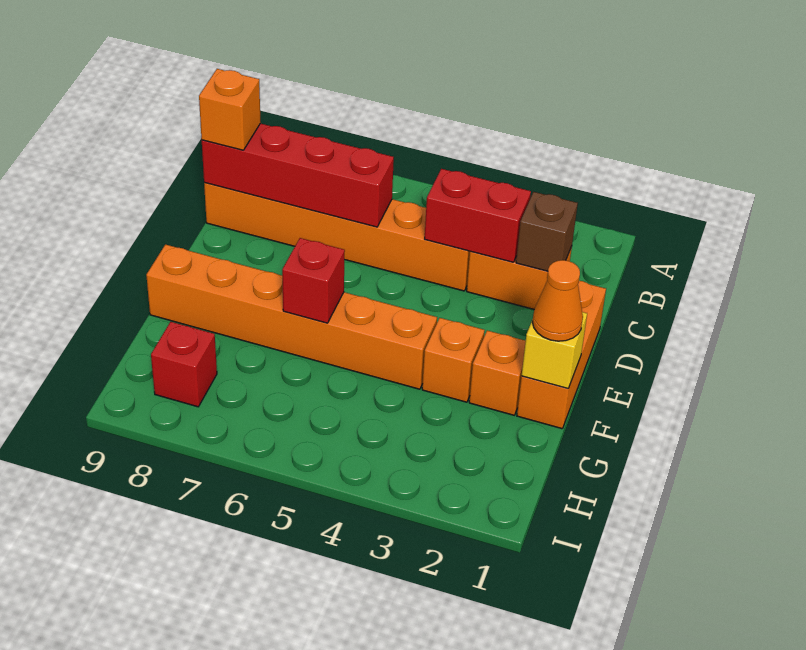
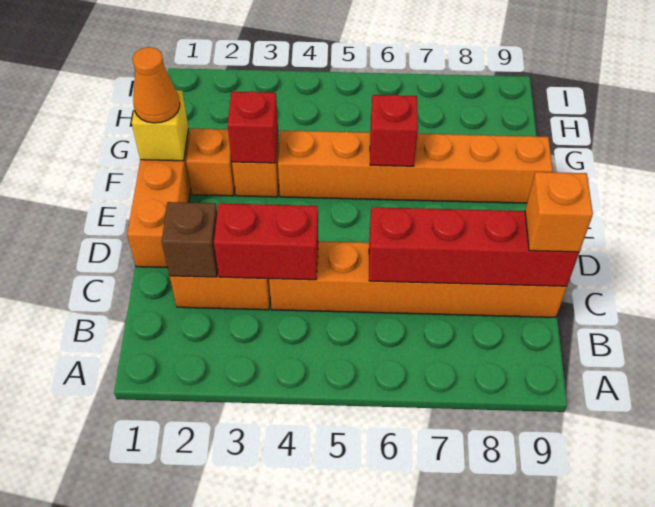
red 1x1 brick [151,322,217,407] -> red 1x1 brick moved to [228,91,278,163]

